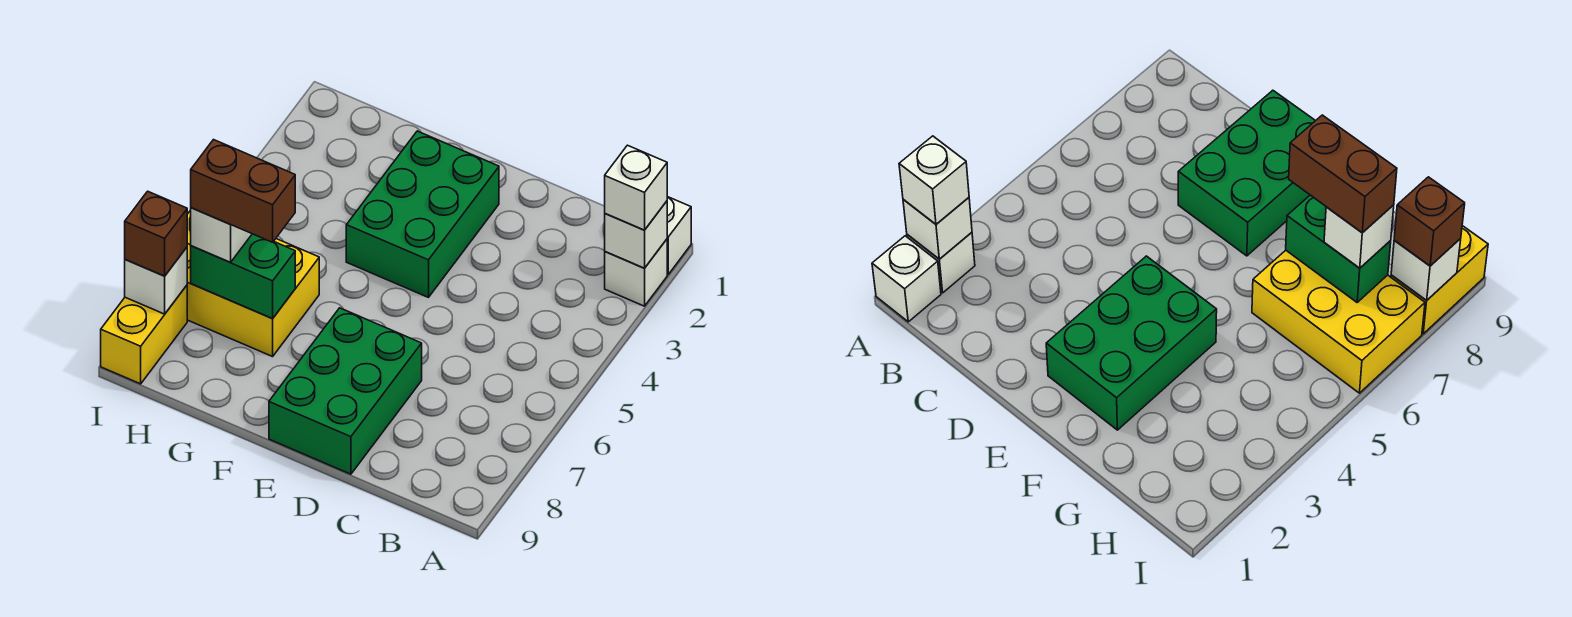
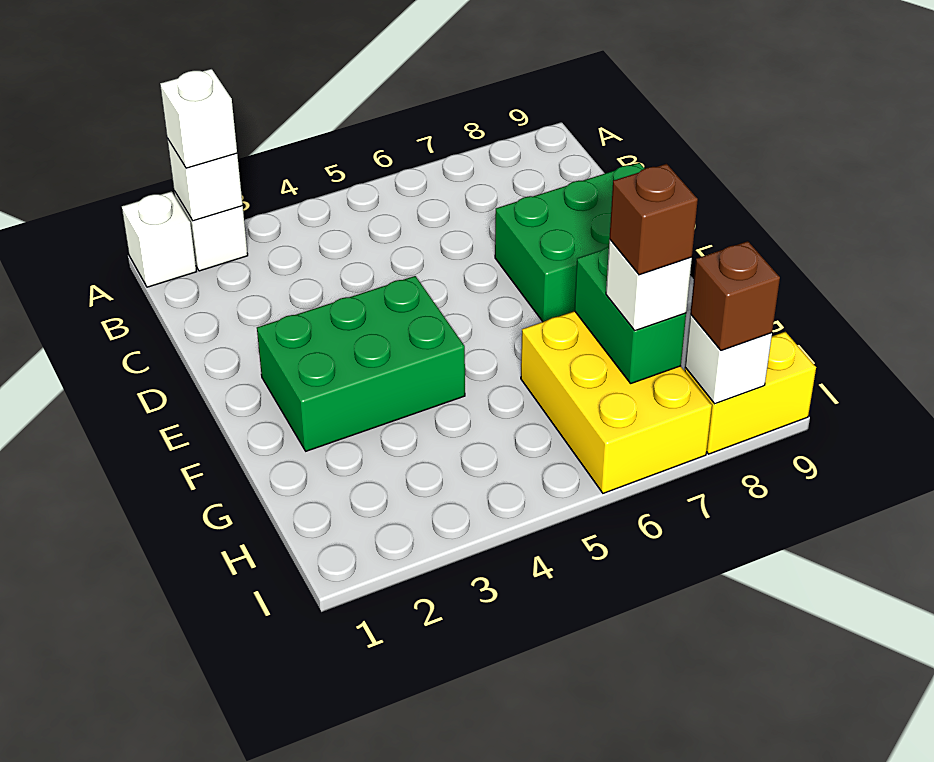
brown 1x2 brick [191,140,295,242] -> brown 1x1 brick [610,164,698,275]

